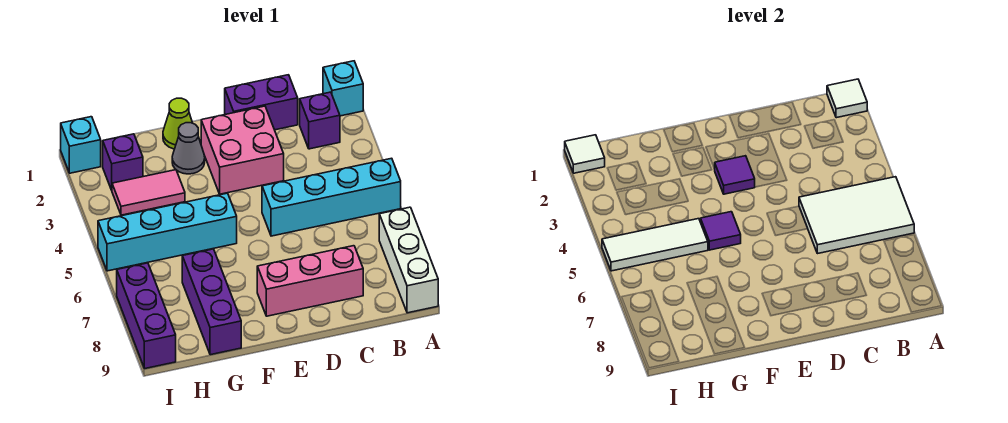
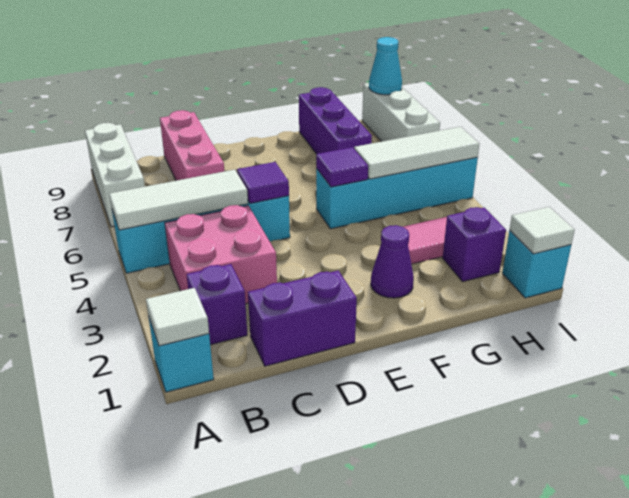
white 2x3 tile [799,177,914,254] -> white 1x3 tile [109,170,248,230]
pink 1x3 brick [257,246,363,316] -> pink 1x3 brick turned to [160,110,224,181]
pink 2x2 brick [201,106,284,194] -> pink 2x2 brick moved to [165,205,277,303]
purple 1x1 tile [715,156,755,194] -> purple 1x1 tile moved to [237,162,289,203]
lime 1x1 cone [163,98,192,149] -> none
grey 1x1 cone [172,123,205,174] -> purple 1x1 cone [371,225,414,298]
purple 1x3 brick [117,263,176,368] -> white 1x3 brick [362,83,440,142]
none -> cyan 1x1 cone [369,37,402,95]

